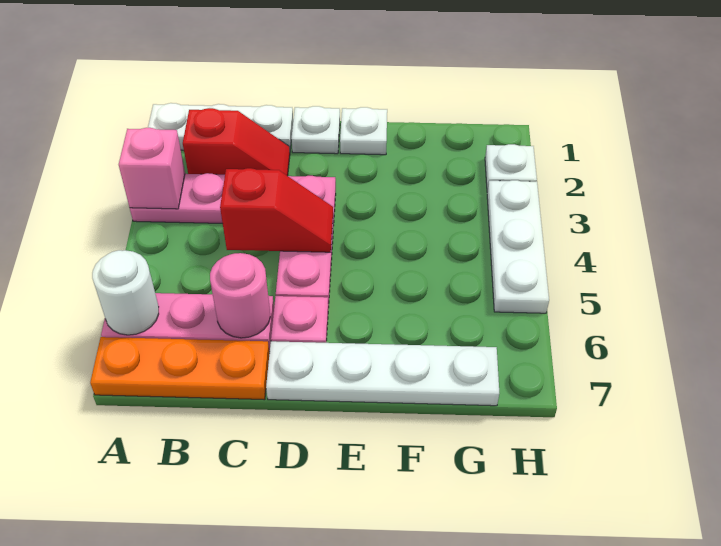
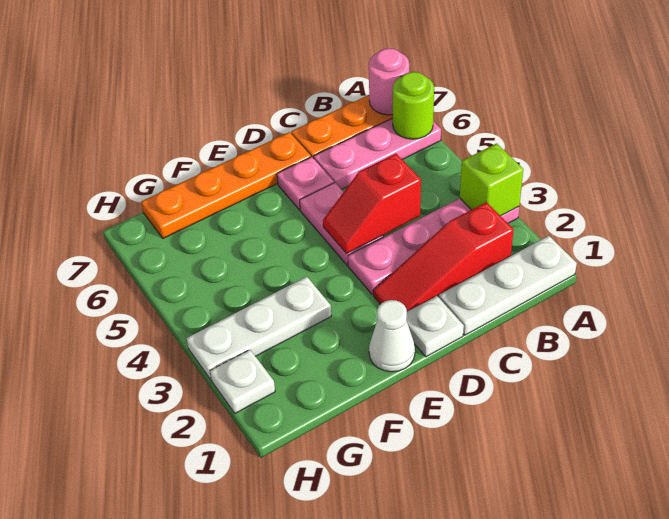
pink 1x1 brick [119,128,185,209] -> lime 1x1 brick [460,143,523,216]
white 1x1 round brick [92,250,159,335] -> lime 1x1 round brick [393,72,434,139]
red 1x2 slope [183,108,290,176] -> red 1x3 slope [373,202,514,312]
pink 1x1 round brick [210,253,270,338] -> pink 1x1 round brick moved to [369,48,409,115]
white 1x4 plate [266,341,499,406] -> orange 1x4 plate [141,132,311,238]
white 1x1 plate [340,107,387,155] -> white 1x1 cone [369,300,415,372]
white 1x3 plate [487,180,549,313] -> white 1x3 plate turned to [187,277,331,380]

